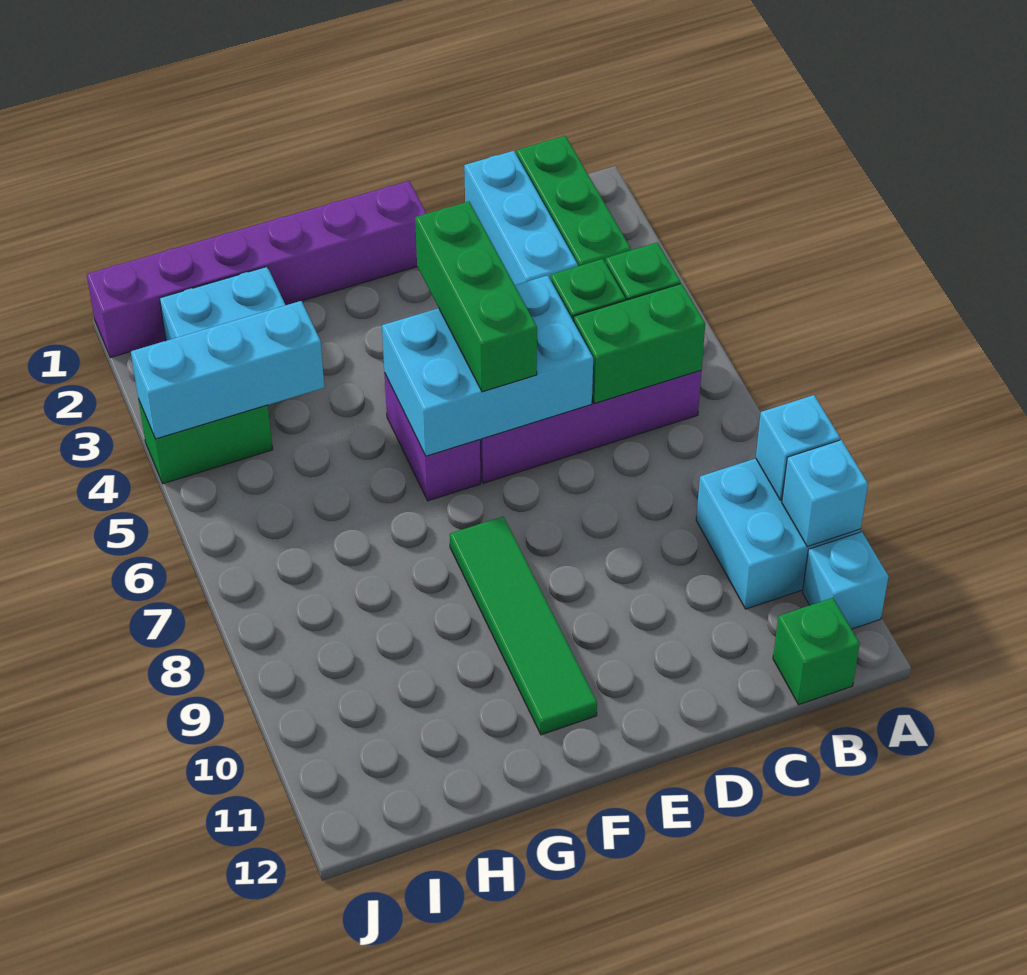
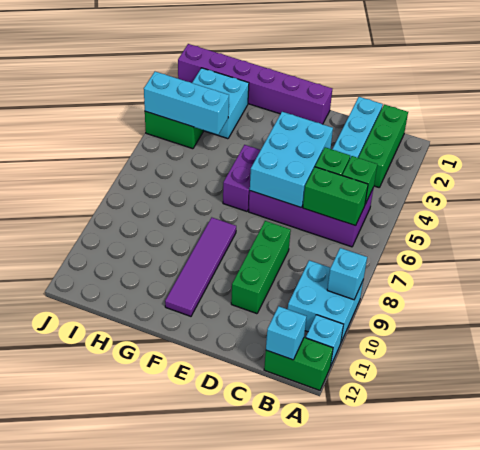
cyan 1x1 brick [782,440,868,546] -> cyan 1x1 brick moved to [266,306,306,360]
green 1x1 brick [773,598,860,705] -> green 1x2 brick [264,338,333,390]
cyan 2x3 brick [382,275,593,456] -> cyan 2x3 brick turned to [250,112,333,208]
green 1x3 brick [415,201,537,392] -> green 1x3 brick moved to [231,221,291,314]
green 1x4 tile [450,516,597,735] -> purple 1x4 tile [165,218,236,316]

